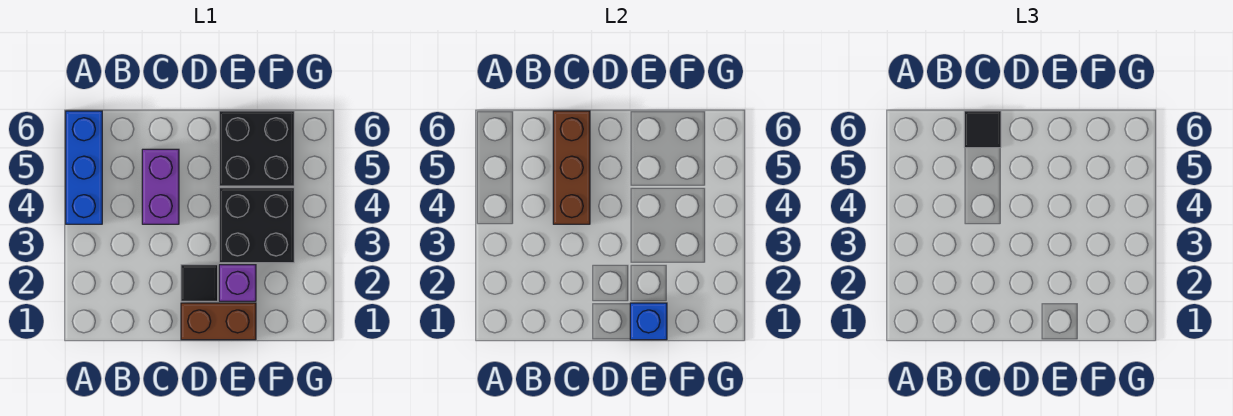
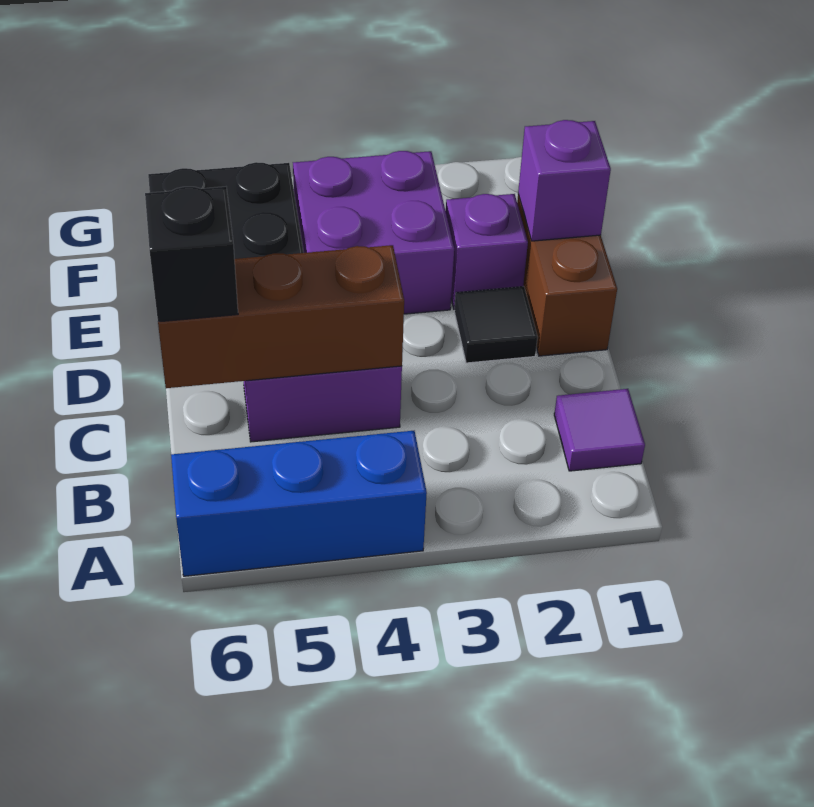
none -> purple 1x1 tile [554,389,645,471]
black 1x1 tile [964,111,1001,148] -> black 1x1 brick [145,187,238,322]
blue 1x1 brick [630,303,667,340] -> purple 1x1 brick [518,120,611,241]
black 2x2 brick [219,188,294,263] -> purple 2x2 brick [293,151,454,314]

